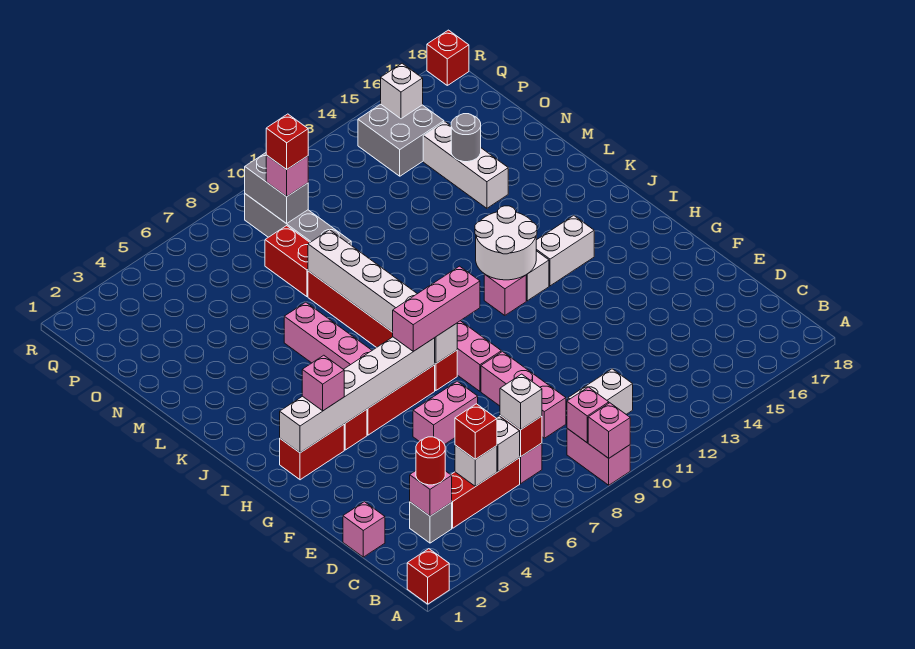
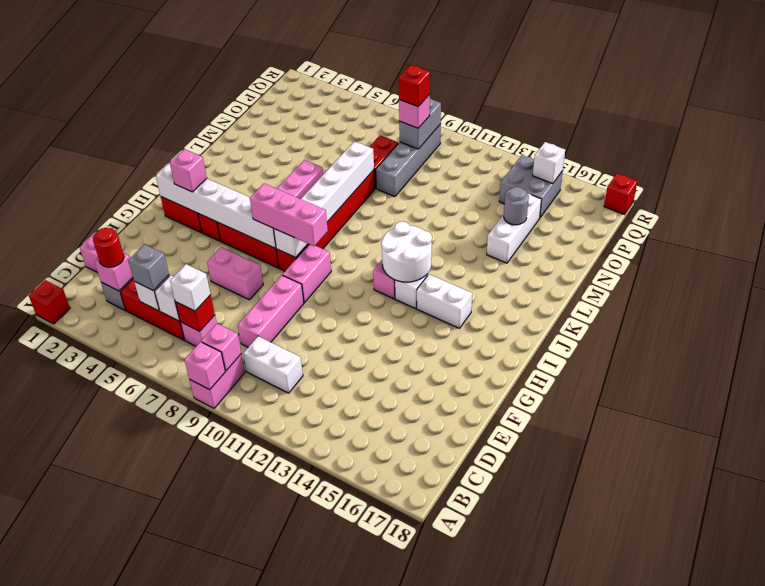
red 1x1 brick [455,404,497,459] -> grey 1x1 brick [128,244,169,291]

